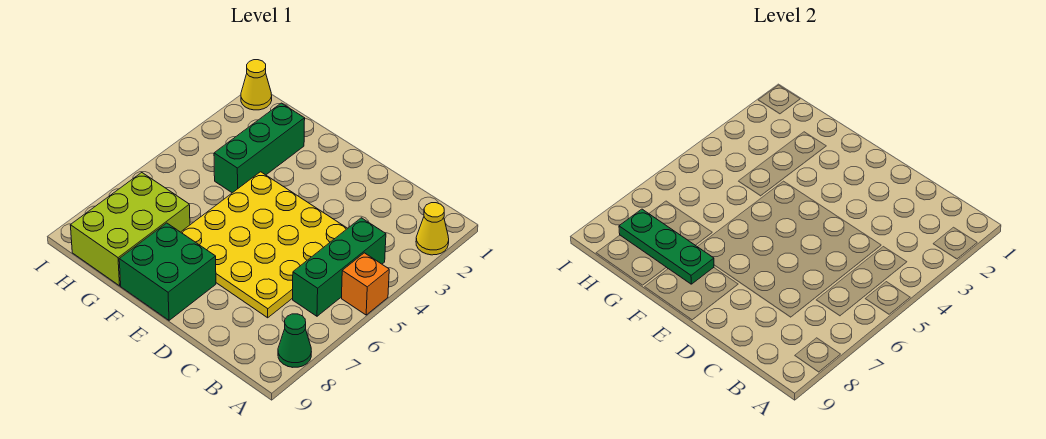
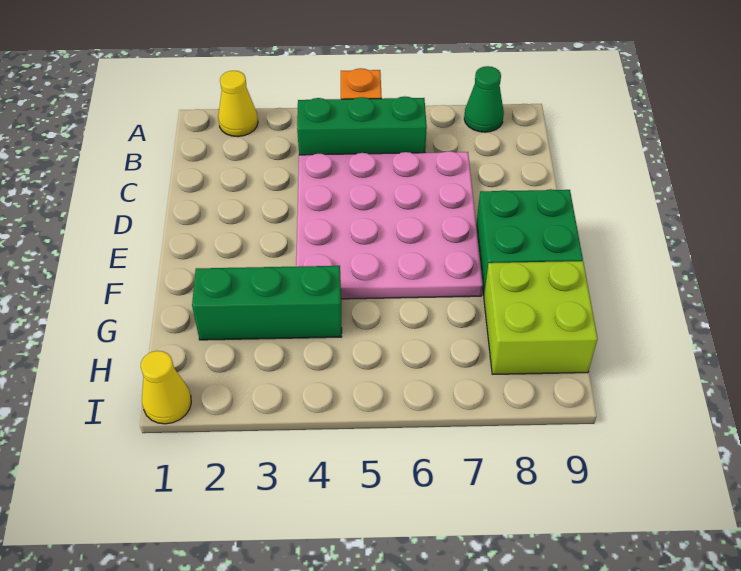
yellow 4x4 plate [181,172,348,318] -> pink 4x4 plate [296,151,483,299]
green 1x3 plate [619,209,714,284] -> none
lime 2x3 brick [70,173,190,286] -> lime 2x2 brick [484,261,598,374]

